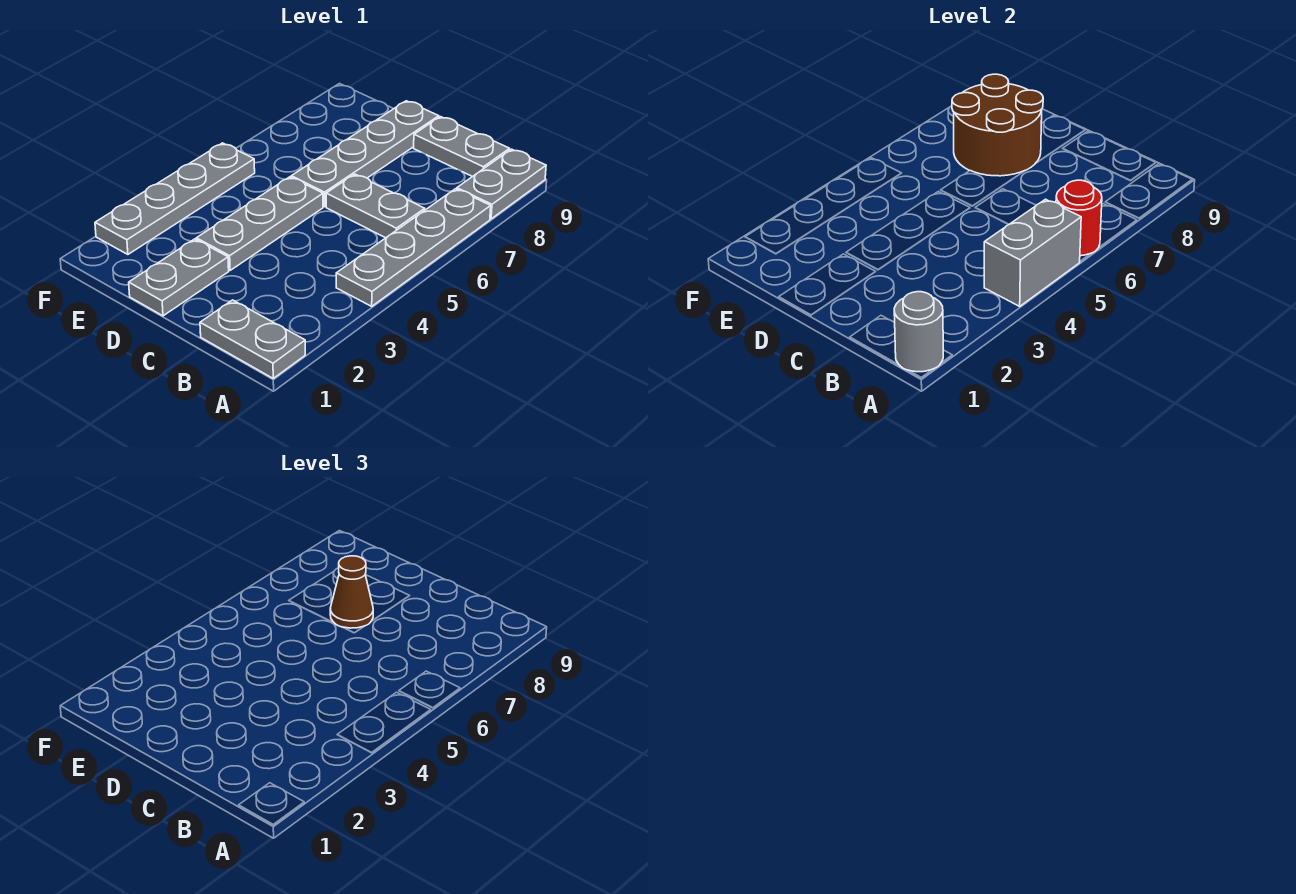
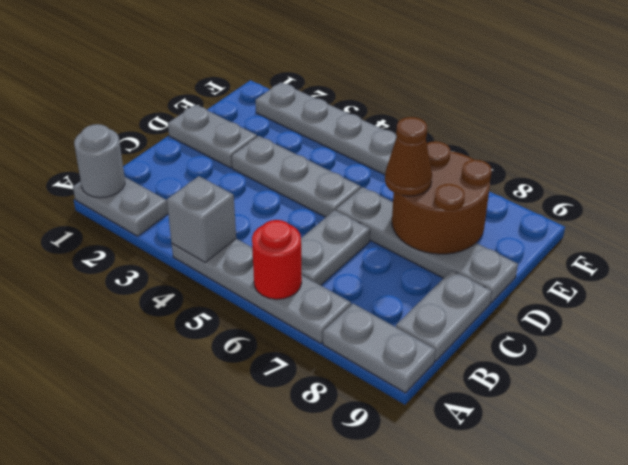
grey 1x2 plate [200,300,305,378] -> grey 1x2 plate turned to [73,177,168,236]
grey 1x2 brick [984,199,1081,306] -> grey 1x1 brick [167,176,236,262]

